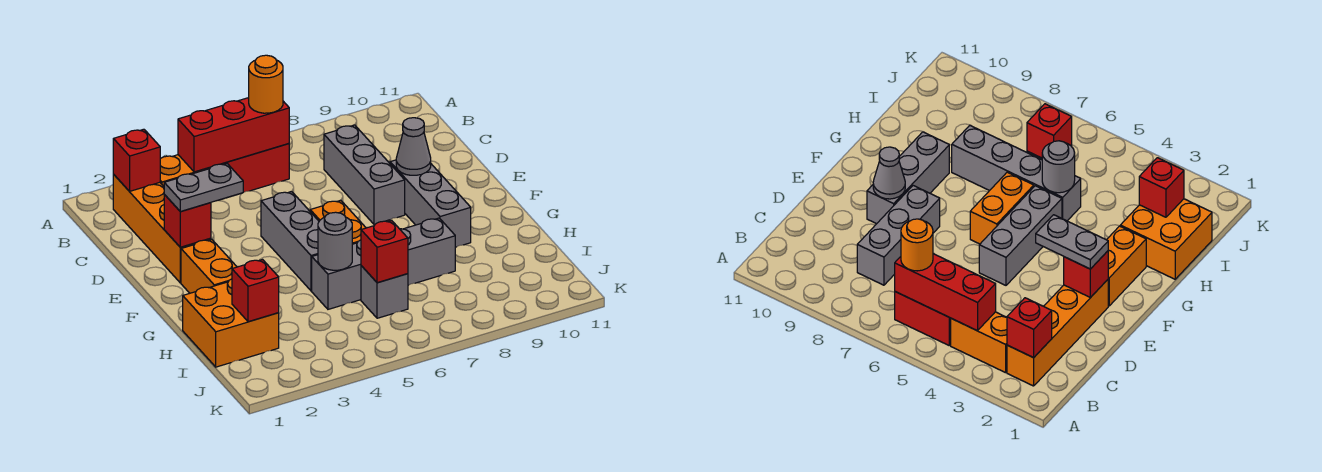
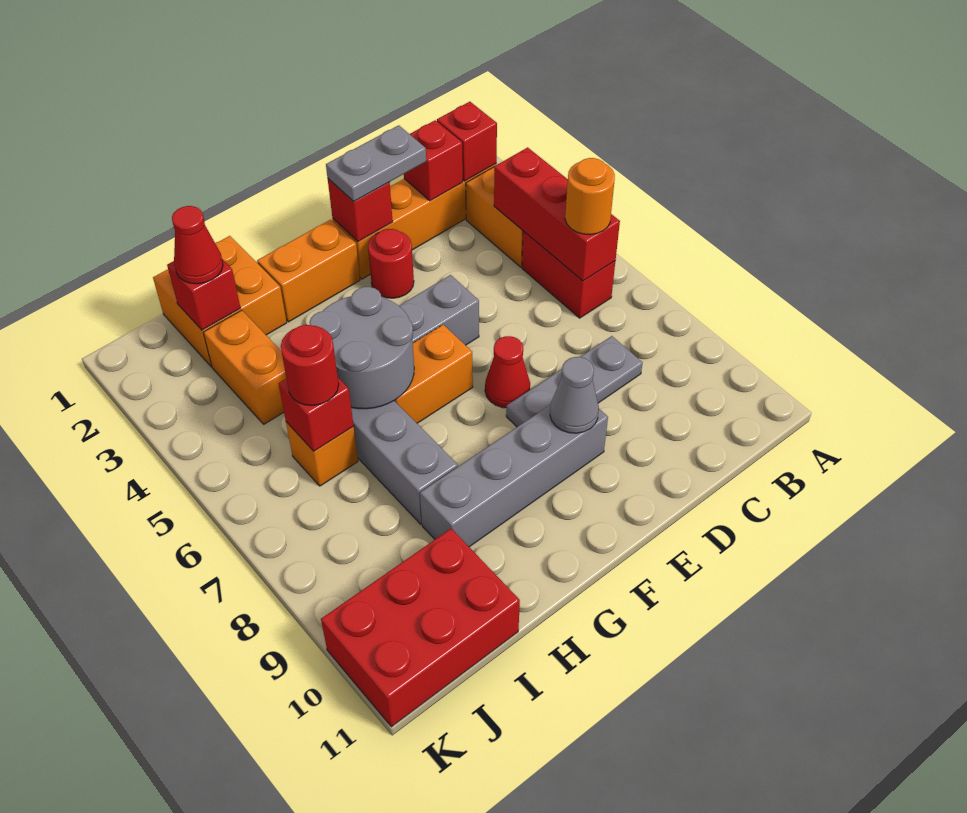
none -> red 1x1 brick [404,120,463,201]
grey 1x3 brick [324,125,405,224] -> grey 1x3 plate [506,336,643,427]
grey 1x2 plate [164,163,243,212] -> grey 1x2 plate turned to [326,125,426,201]
none -> red 1x1 round brick [368,229,414,298]
none -> red 1x1 cone [485,336,530,408]
grey 1x3 brick [390,160,471,247] -> grey 1x4 brick [420,405,608,547]
grey 1x1 round brick [318,212,352,270] -> grey 2x2 round brick [309,287,414,409]
none -> red 1x1 cone [172,206,223,284]
none -> orange 1x2 brick [203,310,286,424]
grey 1x1 brick [361,266,408,318] -> orange 1x1 brick [286,422,358,486]
none -> red 1x1 round brick [281,325,339,405]
none -> red 2x3 brick [321,529,520,727]

